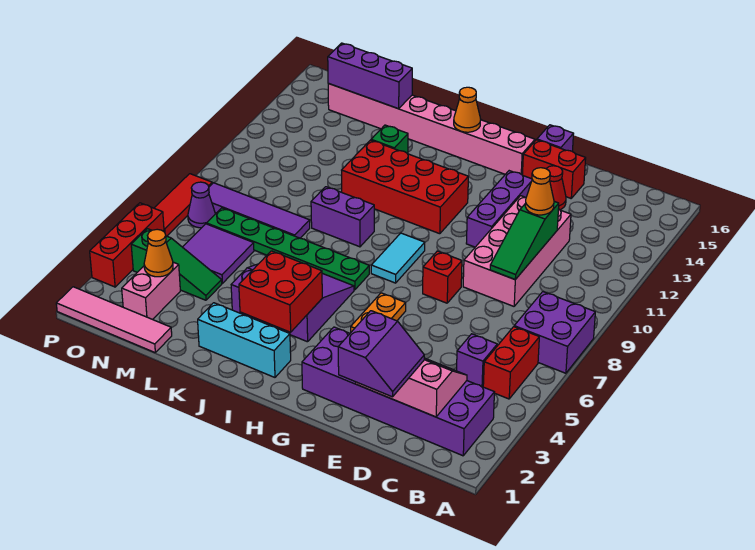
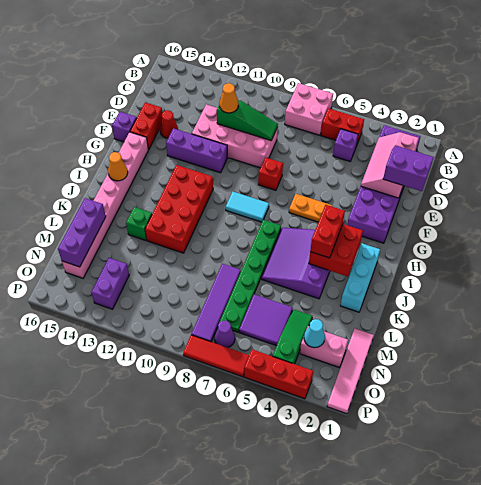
purple 2x2 brick [514,292,595,373] -> pink 2x2 brick [285,83,333,135]
none -> red 1x2 brick [310,205,345,258]
purple 1x2 brick [311,187,374,247] -> purple 1x2 brick moved to [91,258,129,309]
orange 1x1 cone [144,229,173,277] -> cyan 1x1 cone [304,319,325,348]

